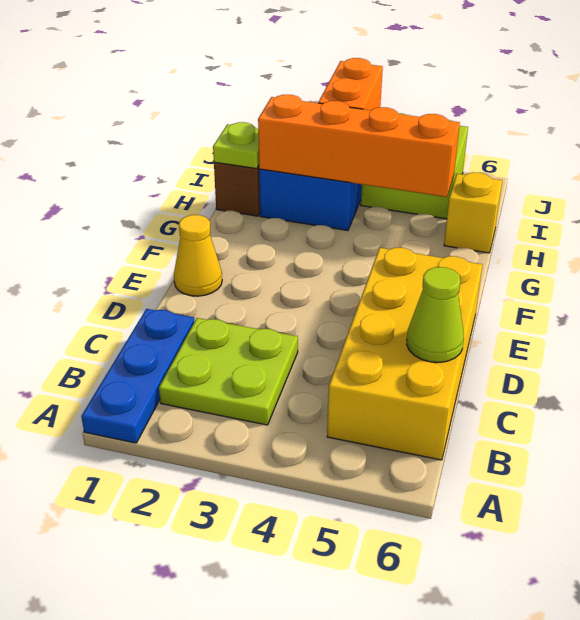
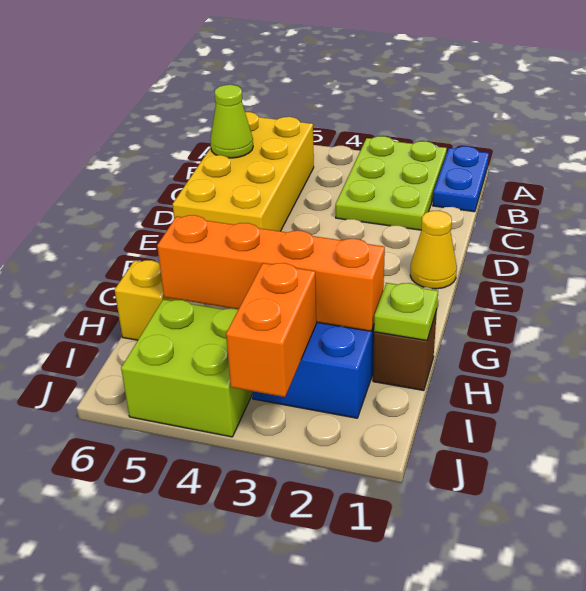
blue 1x3 plate [81,309,194,443] -> blue 1x2 plate [433,146,489,212]
lime 2x2 plate [159,318,298,425] -> lime 2x3 plate [336,136,447,230]

